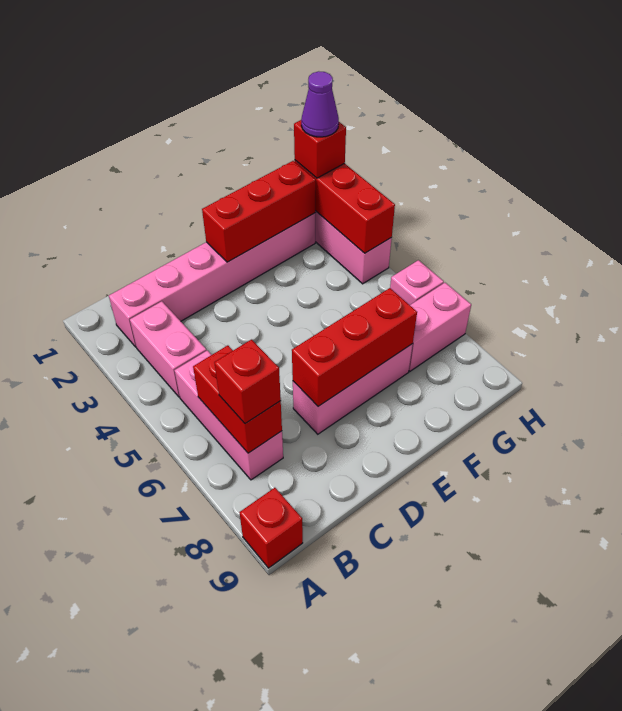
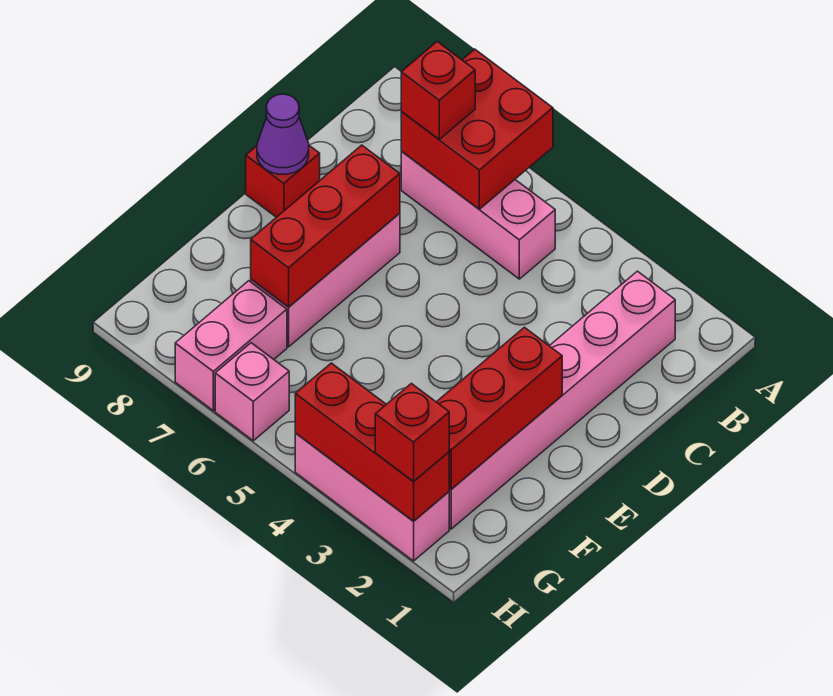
red 1x1 brick [240,488,303,568] -> red 1x1 brick moved to [246,145,320,217]
pink 1x2 brick [130,301,206,397] -> none
red 1x2 brick [193,345,282,453] -> red 2x2 brick [401,49,553,209]
purple 1x1 cone [301,71,339,137] -> purple 1x1 cone moved to [257,94,309,174]

